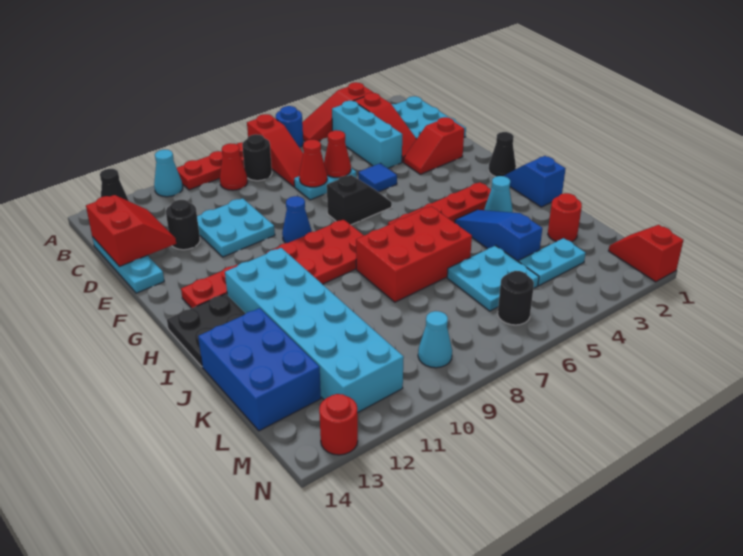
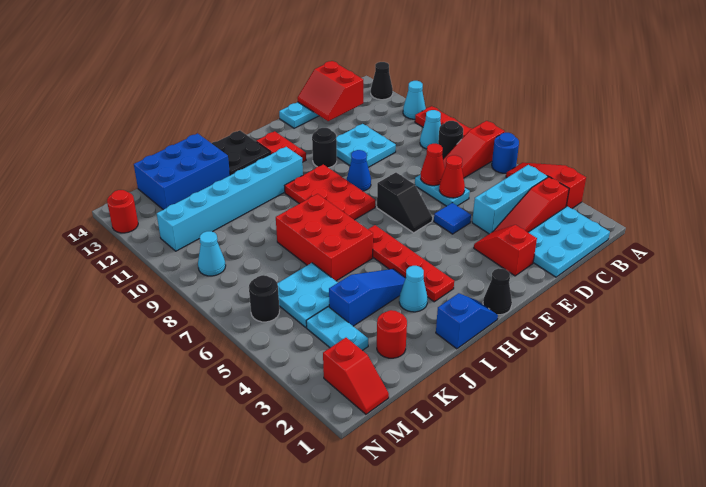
red 1x1 cone [220,143,248,190] -> cyan 1x1 cone [420,110,441,149]
red 2x2 slope [86,195,176,267] -> red 2x2 slope turned to [297,61,363,121]
black 1x1 round brick [166,200,200,250] -> black 1x1 round brick moved to [312,128,337,168]
cyan 2x6 brick [225,248,404,413] -> cyan 1x6 brick [157,147,303,251]
red 1x2 slope [609,225,683,282] -> red 1x2 slope turned to [323,338,389,414]

